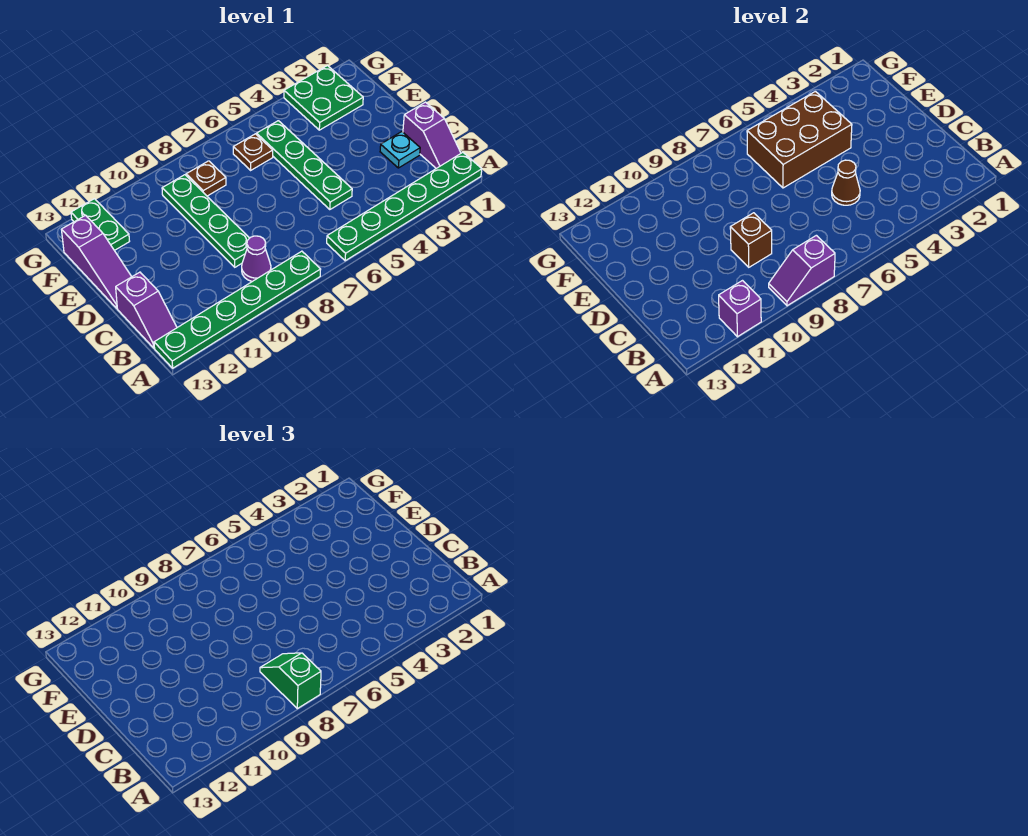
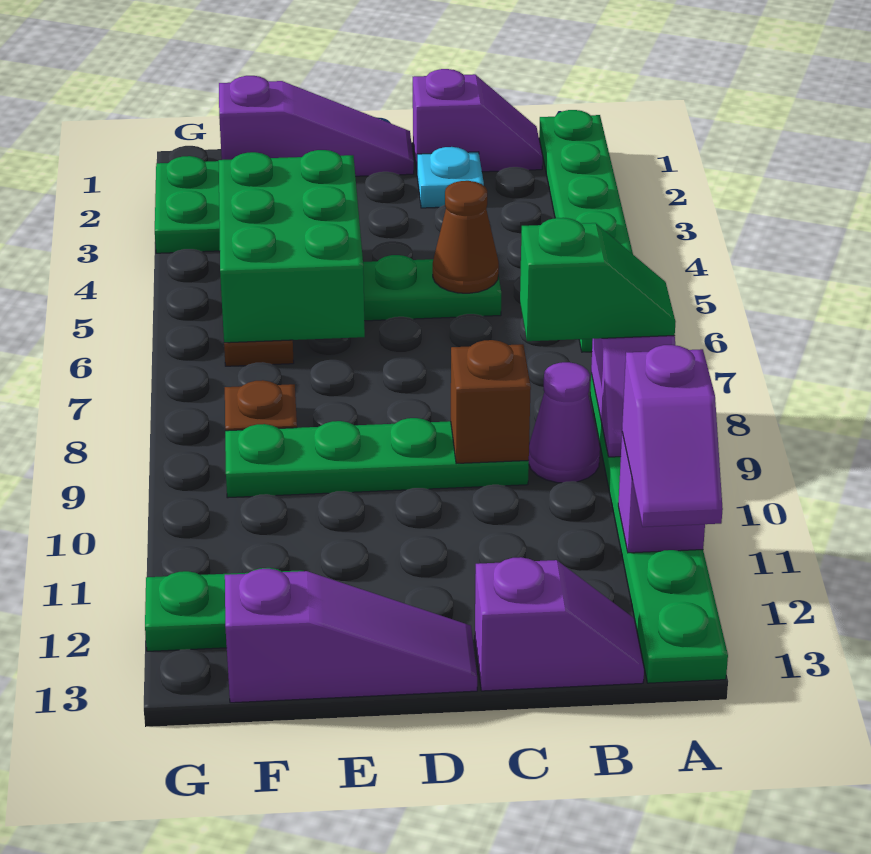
green 1x2 slope [260,653,321,709] -> green 1x2 slope turned to [520,218,675,341]
none -> purple 1x2 slope [622,345,723,527]
none -> purple 1x3 slope [219,76,414,176]
brown 2x3 brick [747,91,852,188] -> green 2x3 brick [219,150,365,343]

